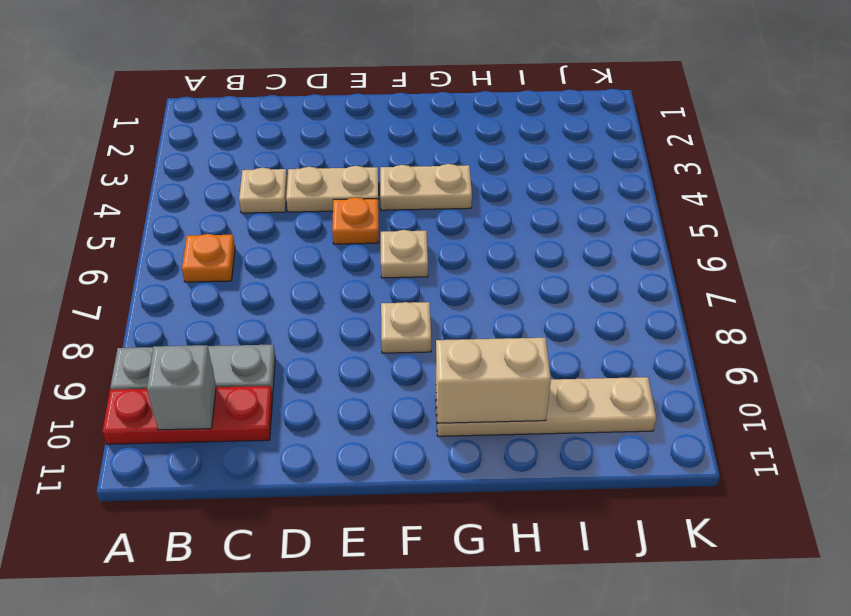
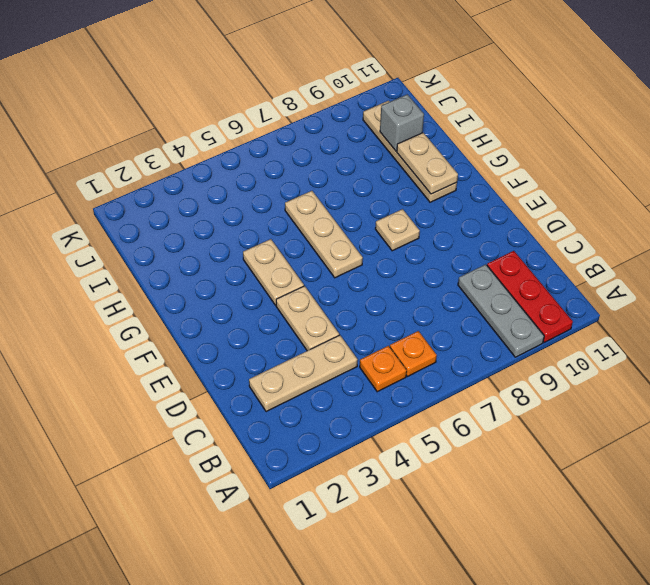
grey 1x1 brick [147,345,216,430] -> grey 1x1 brick moved to [380,94,424,151]
tan 1x1 plate [239,168,287,213] -> tan 1x3 plate [249,335,357,412]
orange 1x1 plate [332,197,379,244] -> orange 1x1 plate moved to [360,346,407,392]
tan 1x1 plate [381,230,428,278] -> tan 1x3 plate [285,191,363,278]
tan 1x2 brick [436,338,551,423] -> tan 1x2 plate [397,133,458,194]

